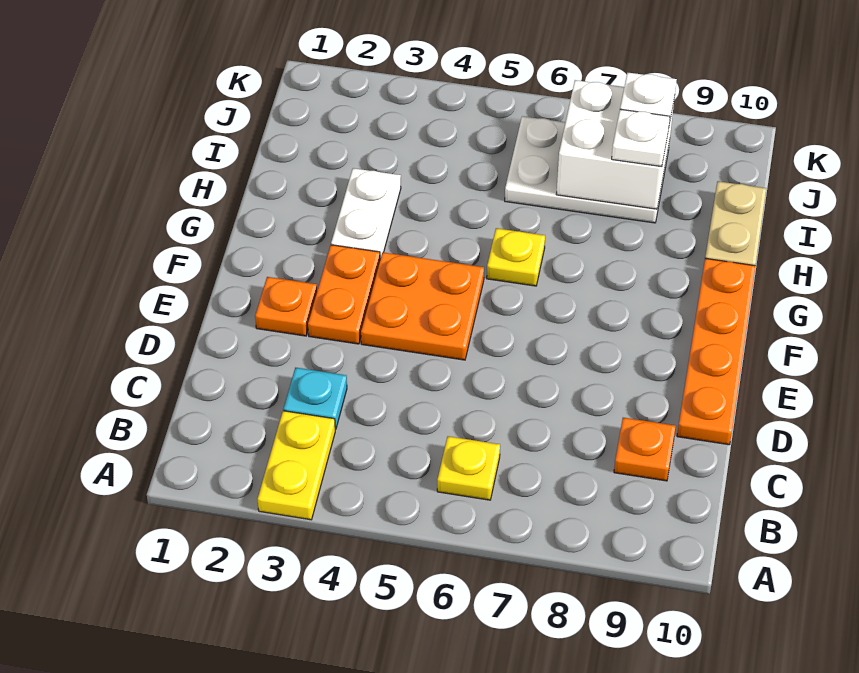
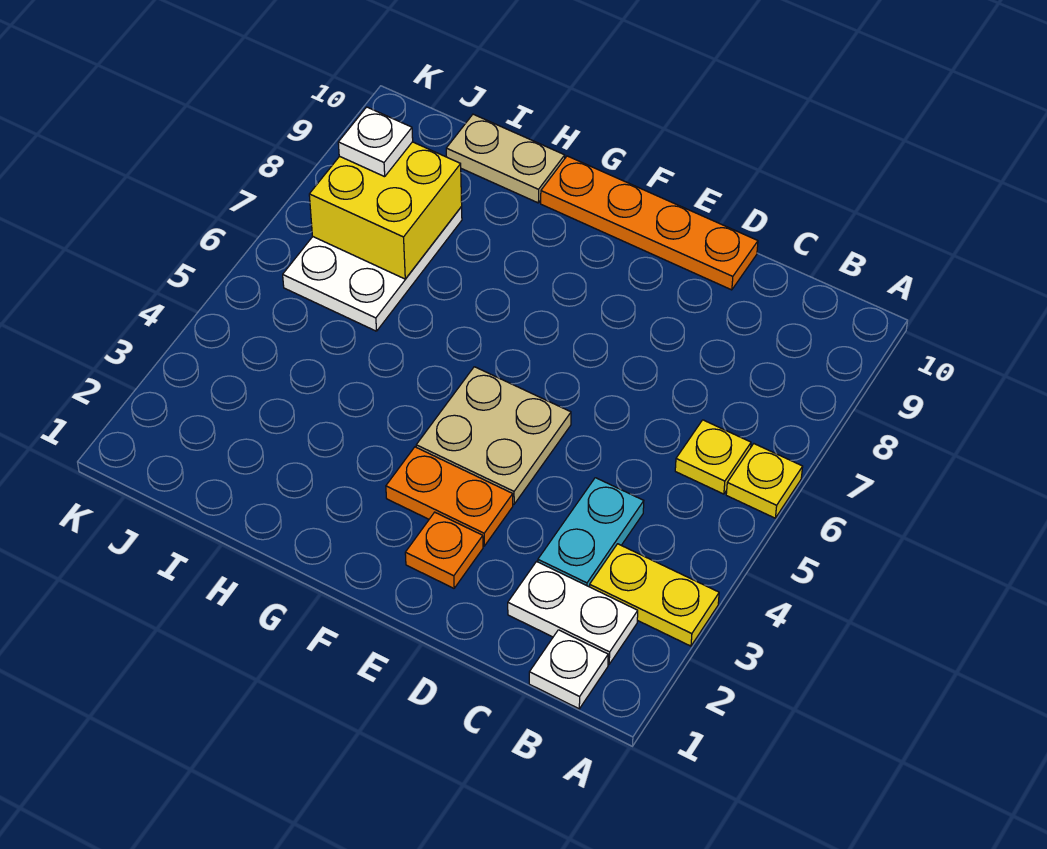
cyan 1x1 plate [283,368,347,429] -> cyan 1x2 plate [538,478,644,587]
orange 1x1 plate [614,418,676,481] -> none
orange 2x2 plate [361,252,484,360] -> tan 2x2 plate [416,367,571,504]
white 1x2 plate [331,168,401,259] -> white 1x2 plate moved to [508,562,638,664]
yellow 1x1 plate [487,228,545,286] -> yellow 1x1 plate moved to [726,444,803,518]
white 2x2 brick [556,80,674,209] -> yellow 2x2 brick [309,142,462,279]
white 1x1 plate [612,109,670,167] -> white 1x1 plate moved to [529,630,608,709]

